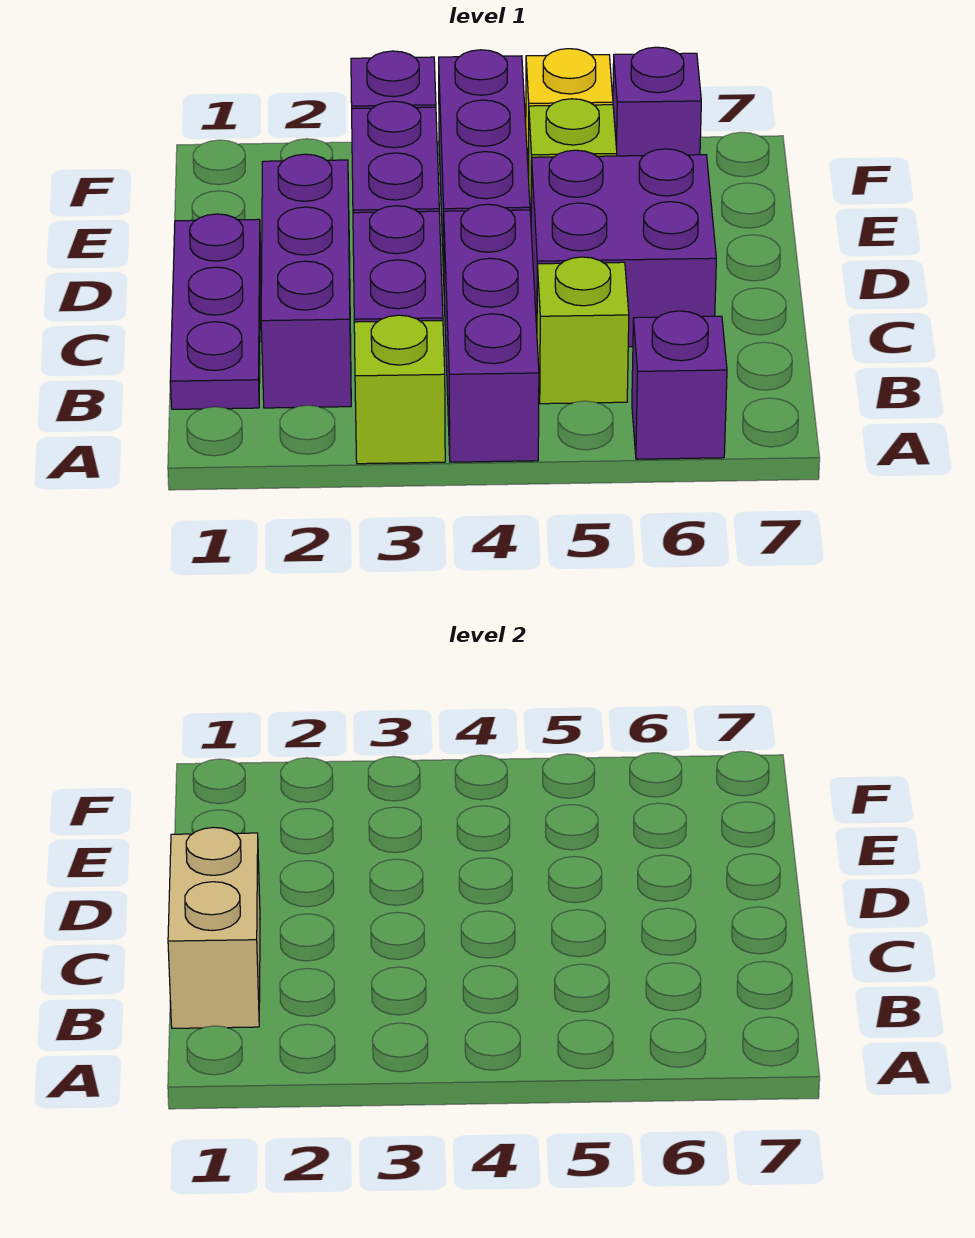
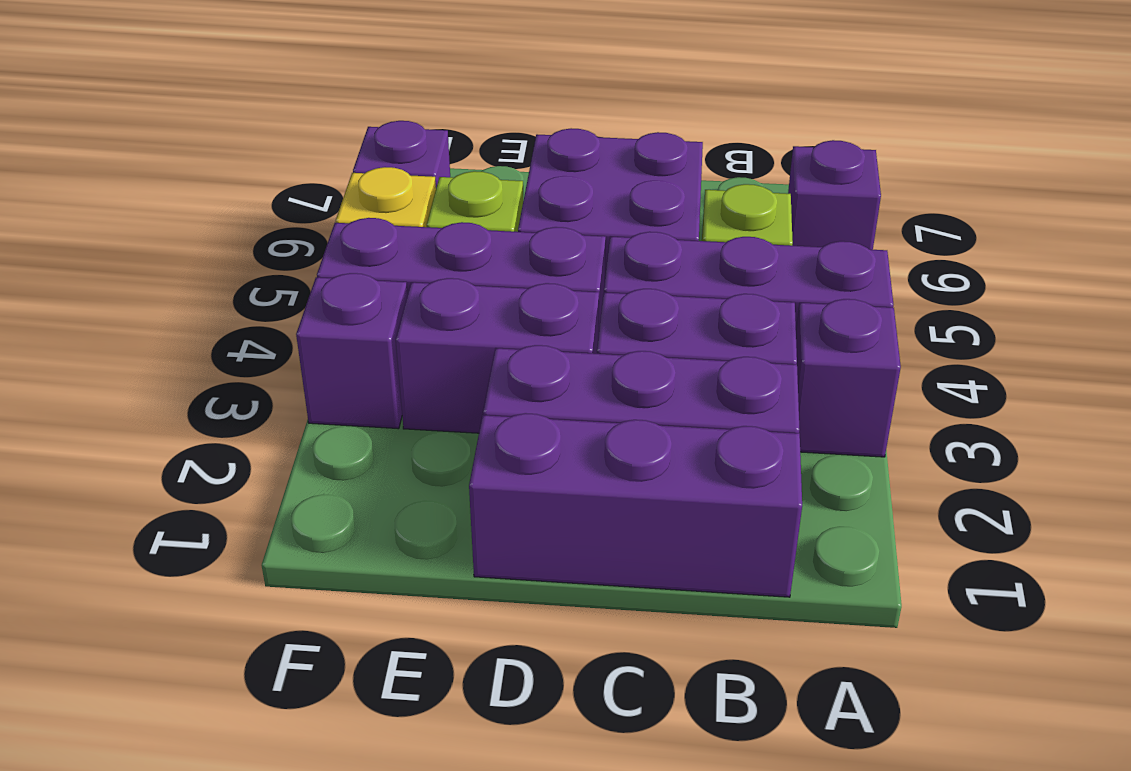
lime 1x1 brick [354,315,445,464] -> purple 1x1 brick [796,299,901,457]
purple 1x3 plate [170,214,261,409] -> purple 1x3 brick [469,413,802,597]
tan 1x2 brick [168,827,260,1028] -> none

